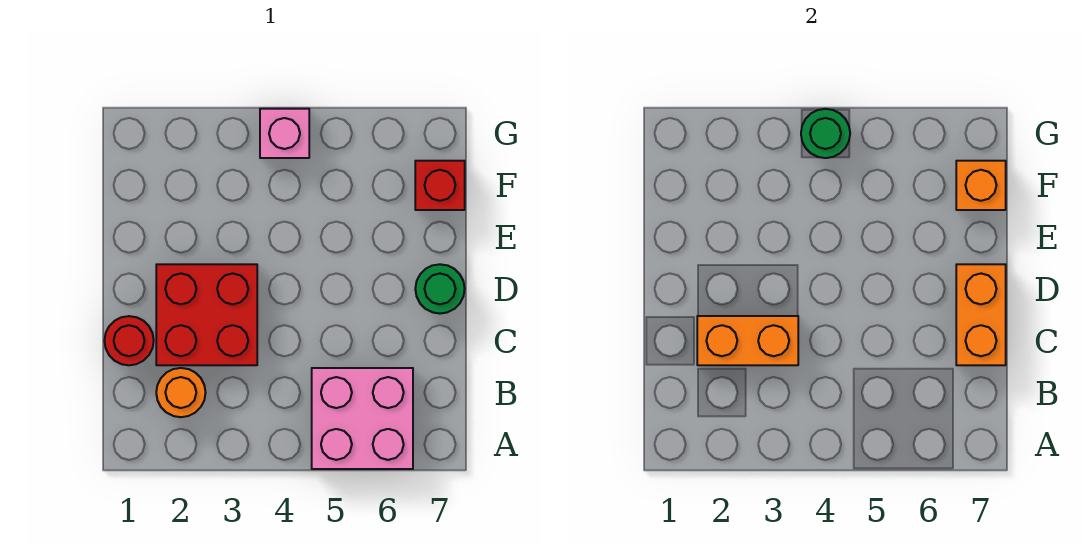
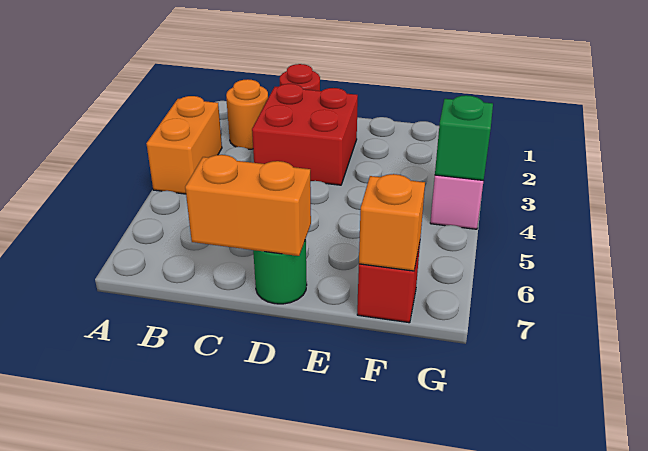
pink 2x2 brick [312,368,413,469] -> none
orange 1x2 brick [697,316,798,365] -> orange 1x2 brick moved to [146,96,222,194]
green 1x1 round brick [801,109,850,158] -> green 1x1 brick [435,95,493,181]

